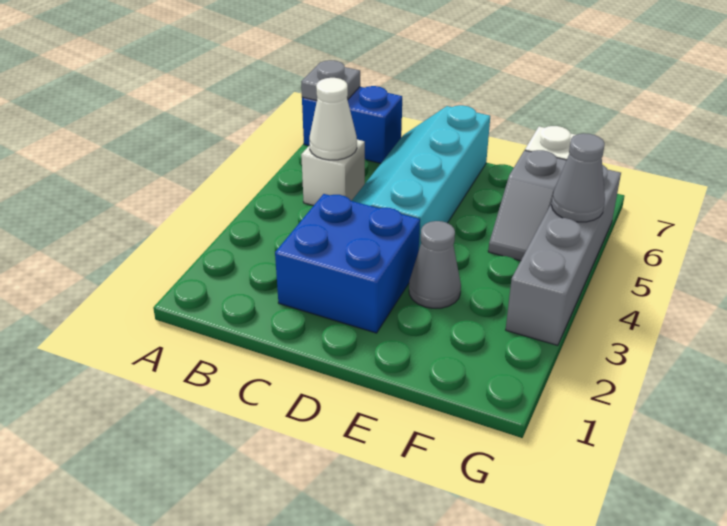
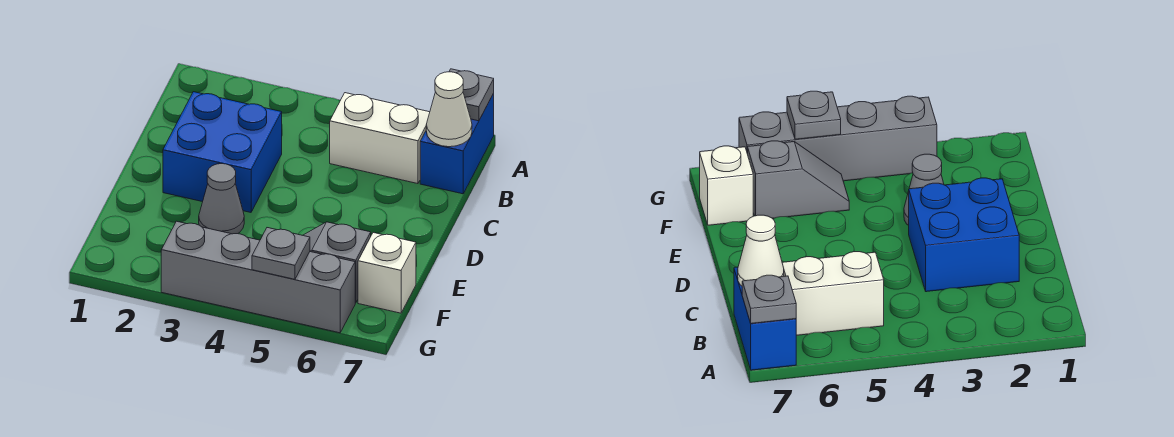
white 1x1 brick [301,140,365,206] -> white 1x2 brick [330,93,430,184]
white 1x1 cone [309,78,357,160] -> white 1x1 cone moved to [426,72,472,147]
cyan 2x4 slope [352,105,490,248] -> none
grey 1x1 cone [551,133,605,222] -> grey 1x1 plate [252,228,310,279]

